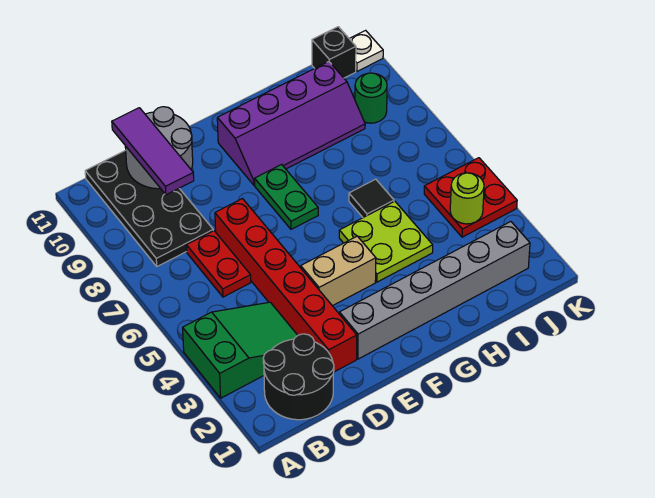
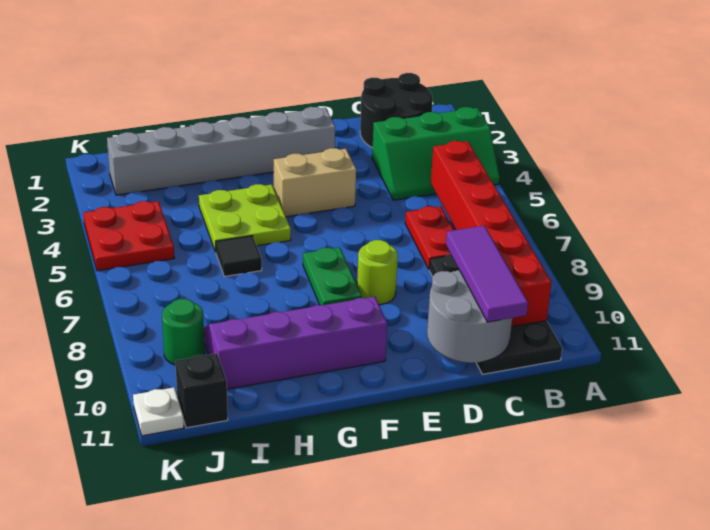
green 2x3 slope [183,302,298,398] -> green 2x3 slope turned to [372,107,499,200]
red 1x6 brick [215,199,357,372] -> red 1x6 brick moved to [431,141,552,327]
lime 1x1 round brick [450,173,484,224] -> lime 1x1 round brick moved to [357,240,398,305]

